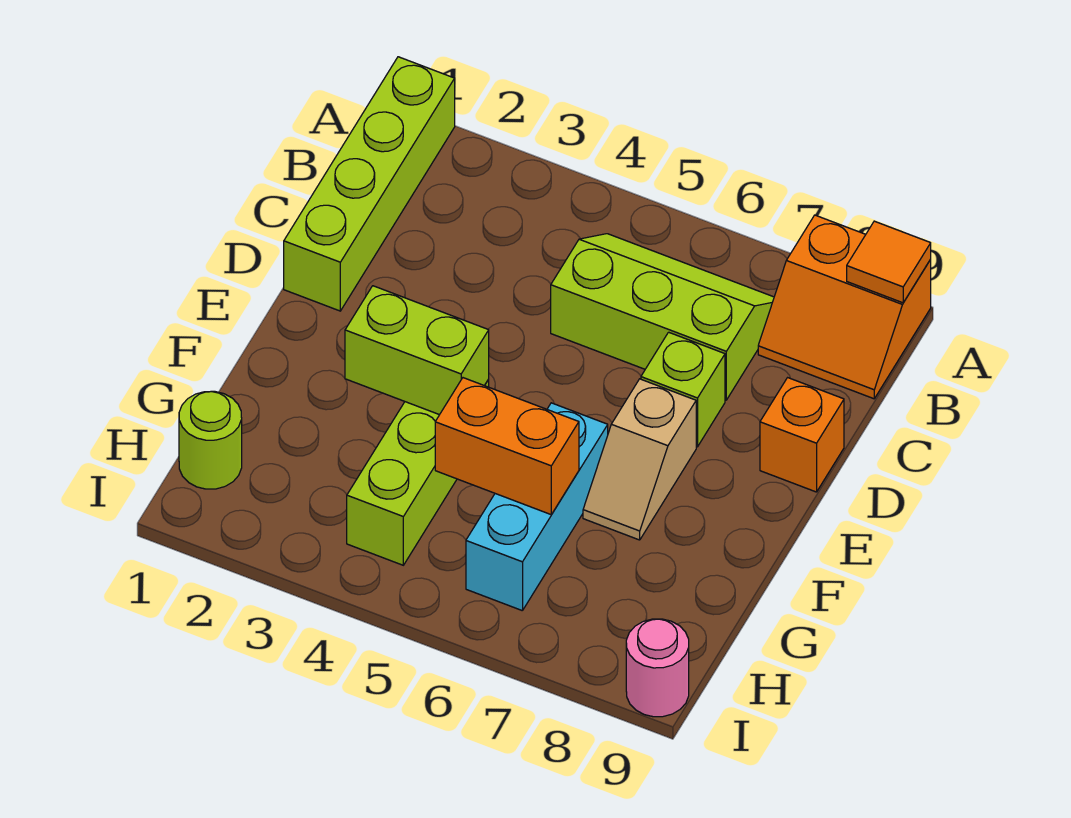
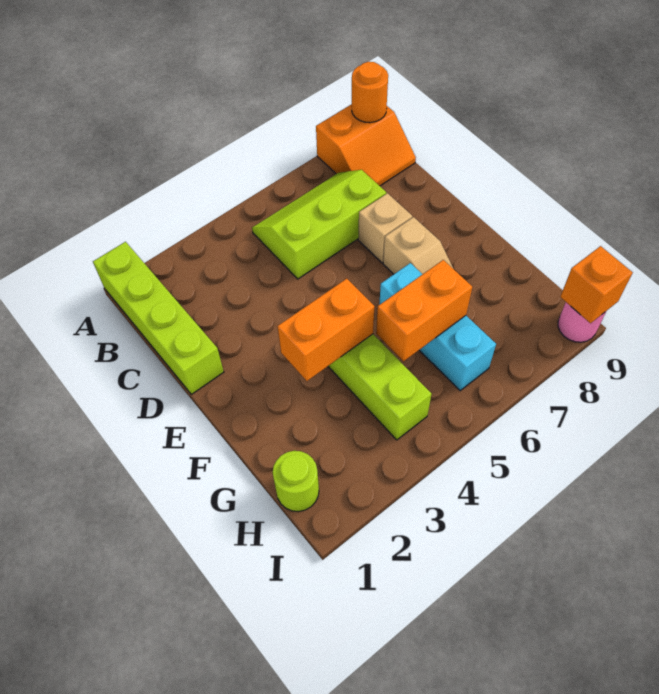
orange 1x1 tile [847,221,931,303] -> orange 1x1 round brick [352,62,388,123]
lime 1x1 brick [641,332,725,447] -> tan 1x1 brick [358,193,412,263]
orange 1x1 brick [760,378,844,492] -> orange 1x1 brick moved to [560,246,633,323]
lime 1x2 brick [345,286,489,415] -> orange 1x2 brick [277,279,375,381]

